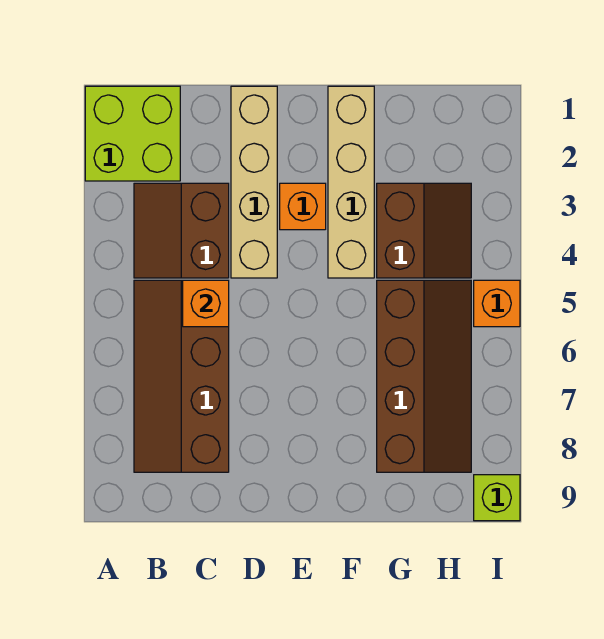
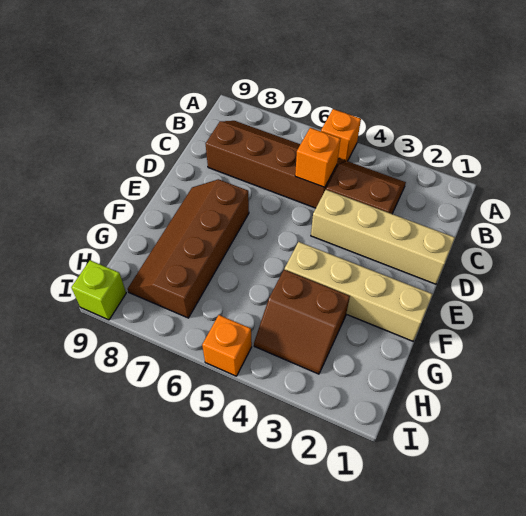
lime 2x2 brick [85,86,180,181] -> none
orange 1x1 brick [280,183,326,230] -> orange 1x1 brick moved to [321,109,361,162]
brown 2x4 slope [377,280,471,472] -> brown 2x4 slope turned to [128,179,249,318]

